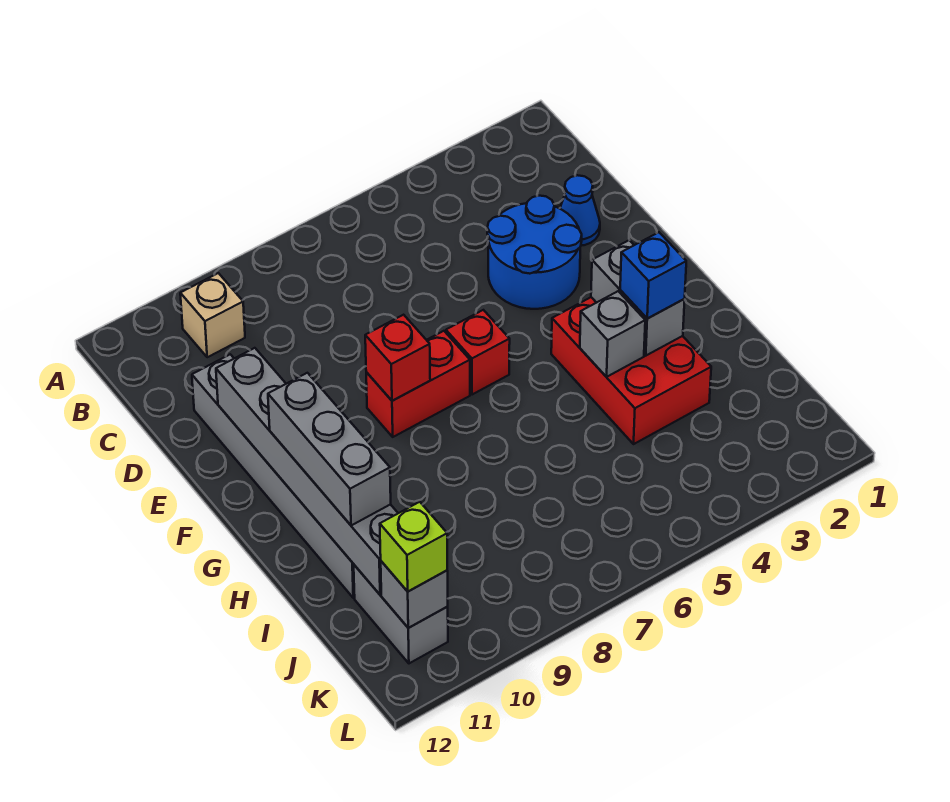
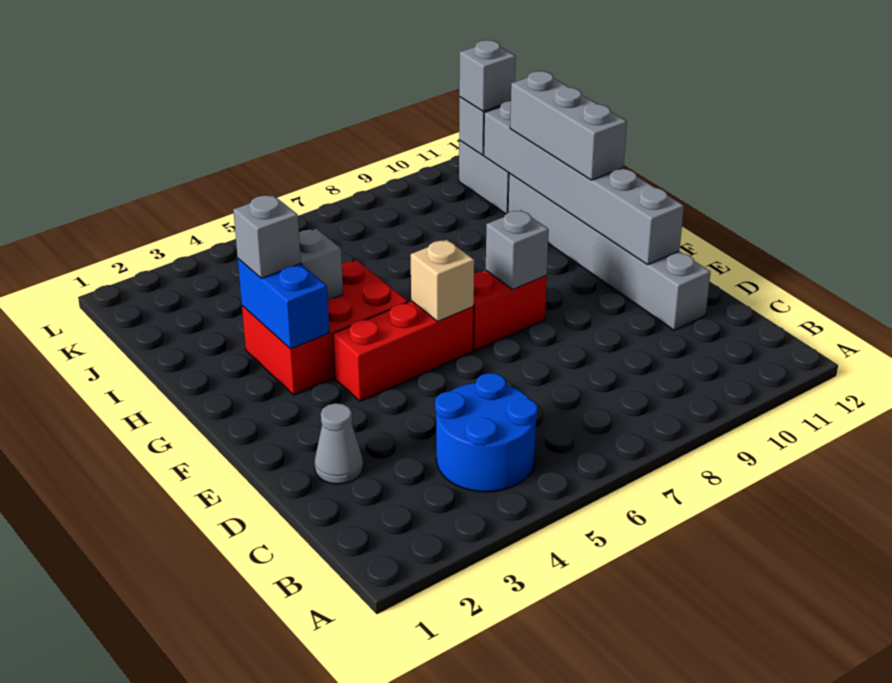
tan 1x1 brick [180,273,245,357] -> tan 1x1 brick moved to [411,240,474,321]
blue 1x1 cone [560,175,600,246] -> grey 1x1 cone [315,403,363,484]
blue 2x2 round brick [487,196,582,309] -> blue 2x2 round brick moved to [435,373,538,492]
red 1x1 brick [446,310,510,395] -> red 1x3 brick [333,301,474,401]
red 1x1 brick [365,315,430,401] -> grey 1x1 brick [486,210,549,290]
red 2x3 brick [551,297,711,444] -> red 2x3 brick turned to [242,261,408,395]
grey 1x2 brick [591,240,685,356] -> blue 1x2 brick [238,259,329,349]
blue 1x1 brick [620,232,686,319] -> grey 1x1 brick [233,195,301,278]
lime 1x1 brick [380,502,447,591] -> grey 1x1 brick [459,40,516,112]

